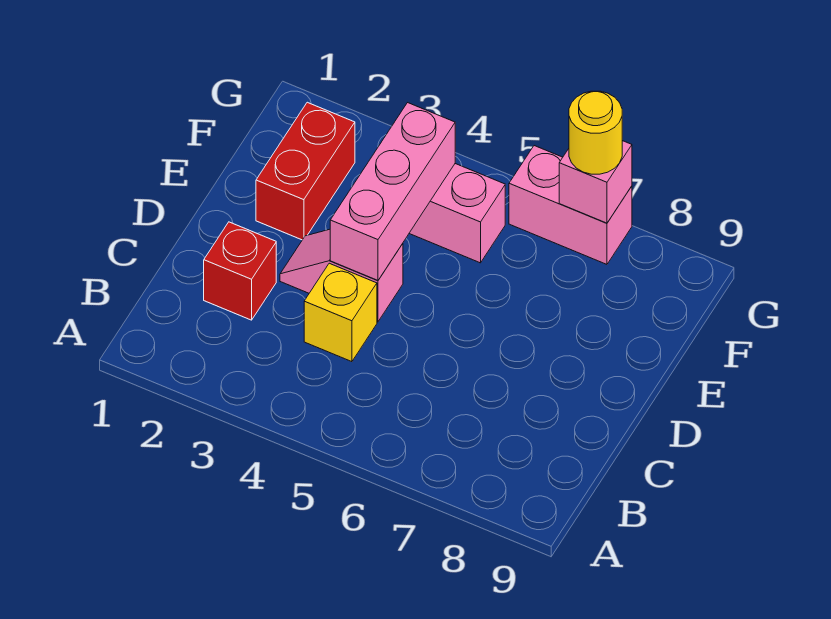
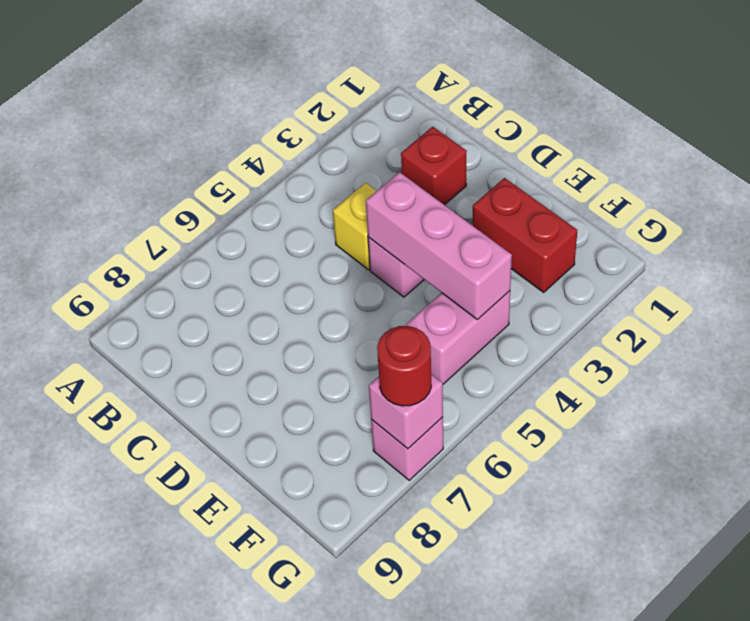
pink 1x2 brick [509,146,632,264] -> pink 1x1 brick [371,417,443,480]
yellow 1x1 round brick [569,91,622,174] -> red 1x1 round brick [377,326,431,406]

